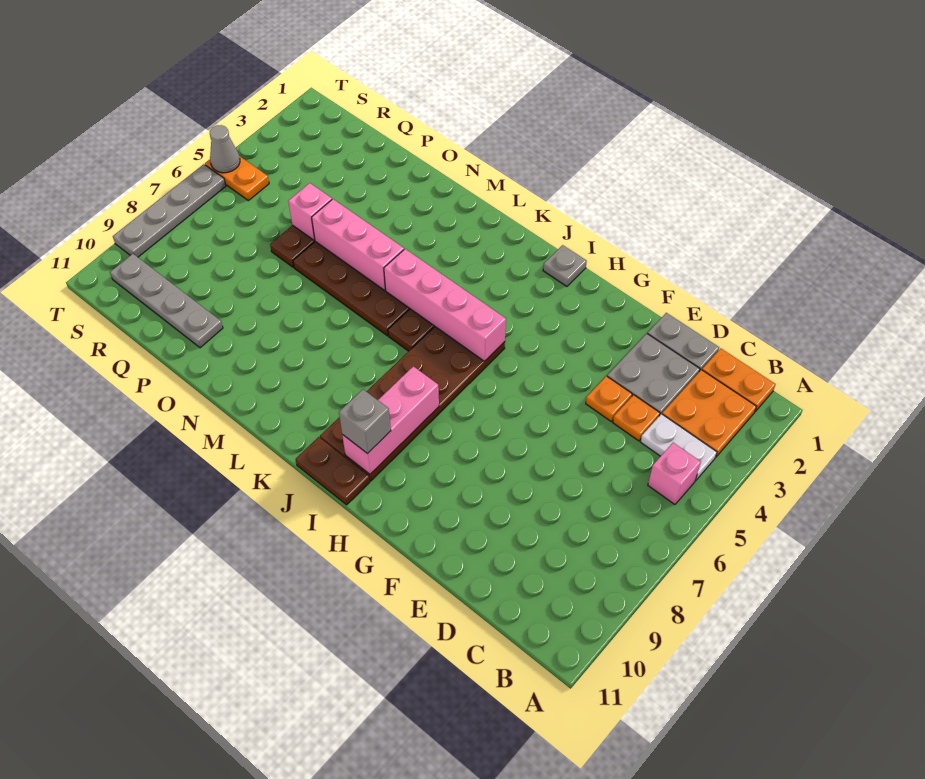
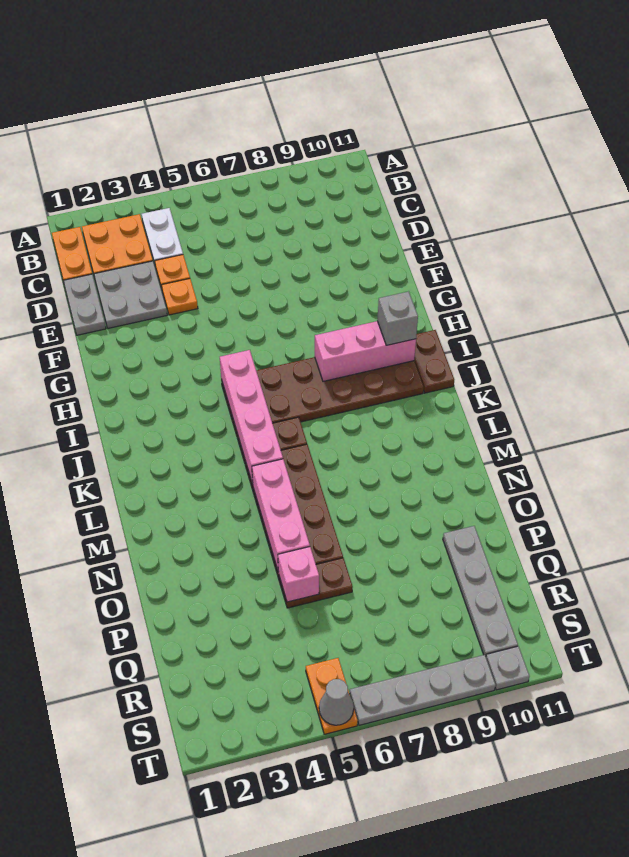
pink 1x1 brick [648,443,701,504] -> none
grey 1x1 plate [543,245,587,286] -> grey 1x1 plate moved to [486,646,529,690]

